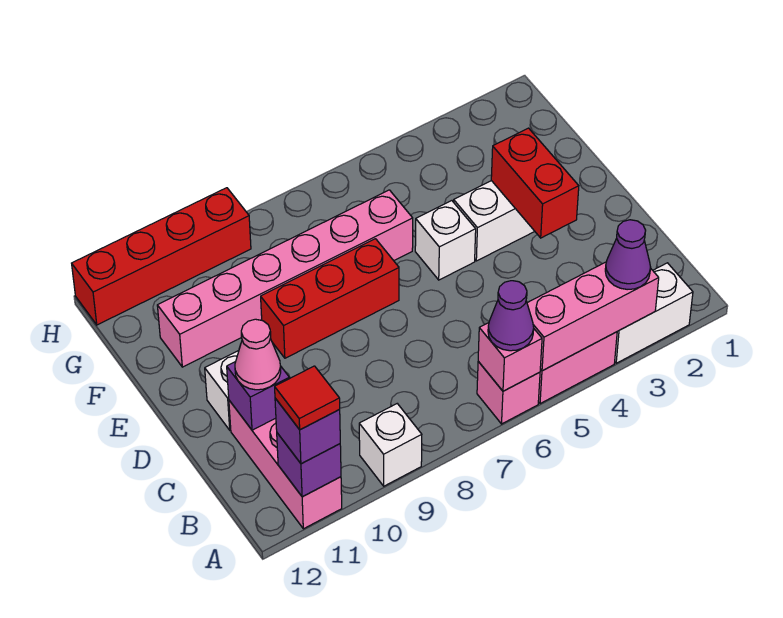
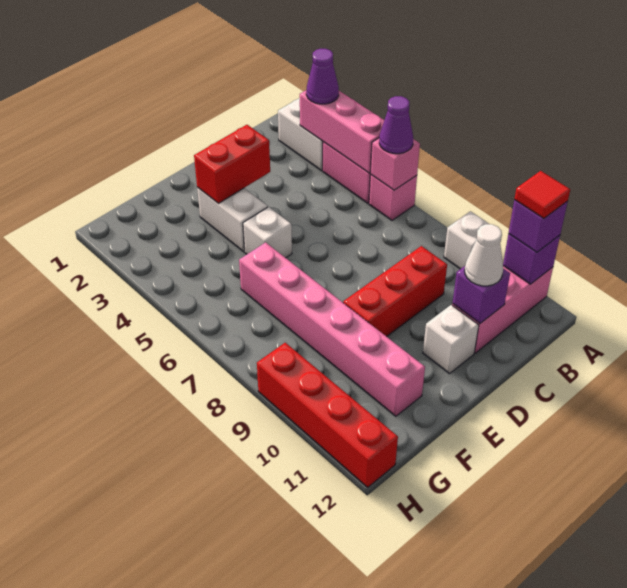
pink 1x1 cone [235,319,281,390] -> white 1x1 cone [465,224,503,286]
red 1x3 brick [261,239,399,358] -> red 1x3 brick turned to [343,246,447,337]

